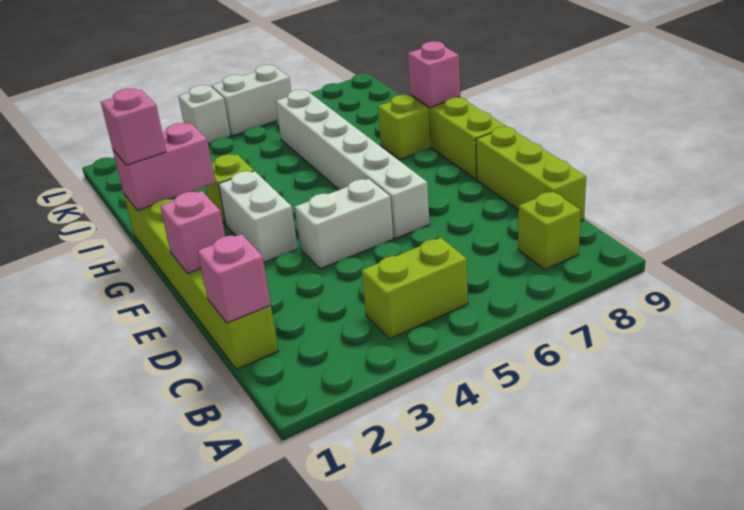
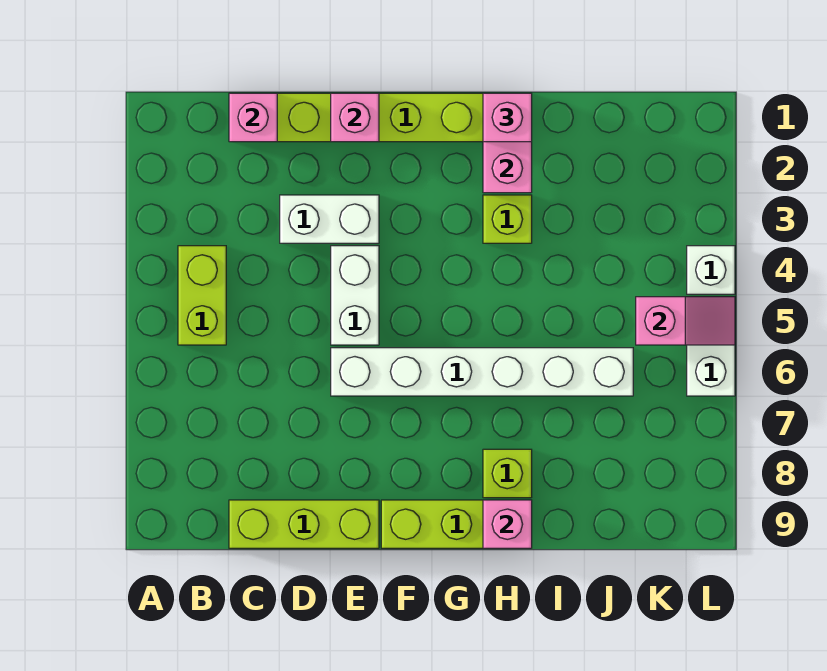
lime 1x1 brick [518,192,581,269] -> none
white 1x2 brick [219,171,298,262] -> white 1x2 brick moved to [280,195,379,243]
none -> pink 1x2 slope [636,297,735,345]

